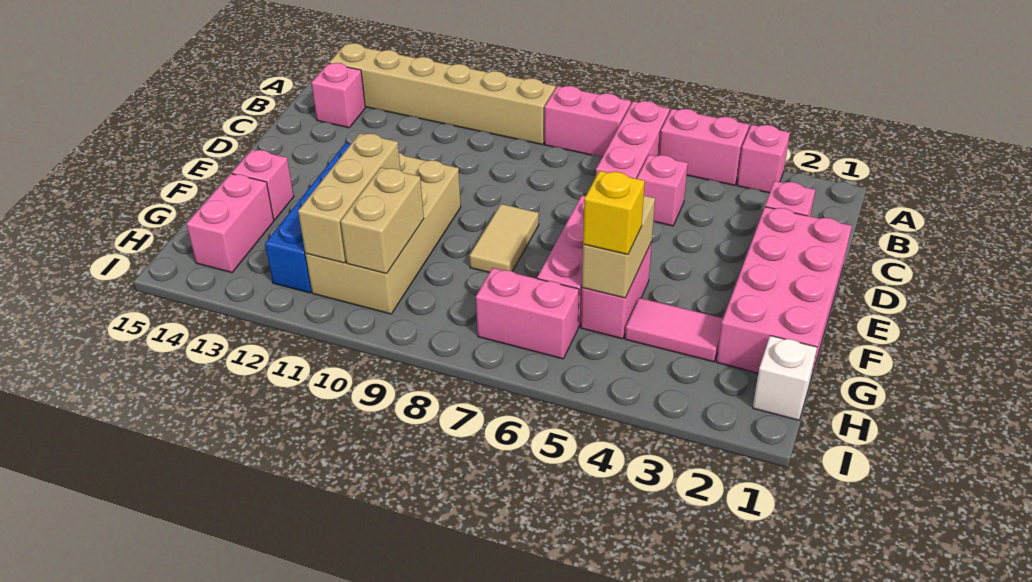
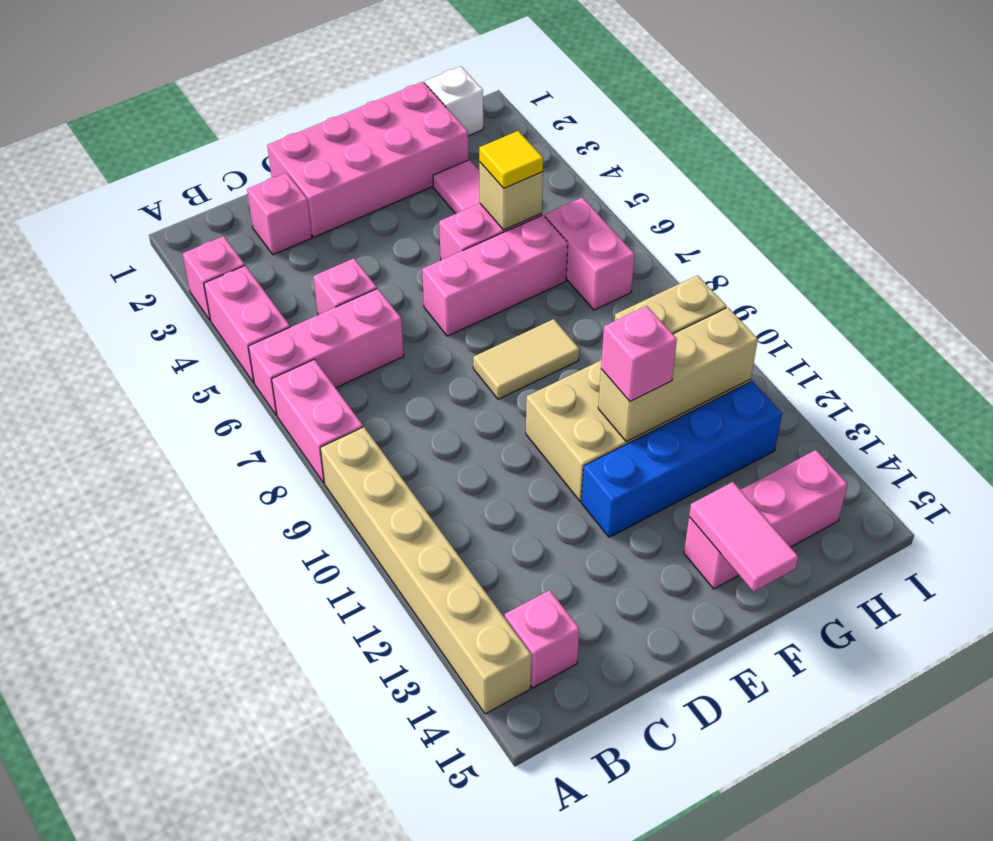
tan 1x2 brick [582,196,655,298] -> tan 1x1 brick [479,162,543,230]
none -> pink 1x1 brick [601,306,677,402]
none -> pink 1x2 tile [689,482,798,592]
yellow 1x1 brick [583,171,645,255] -> yellow 1x1 tile [479,131,543,188]

